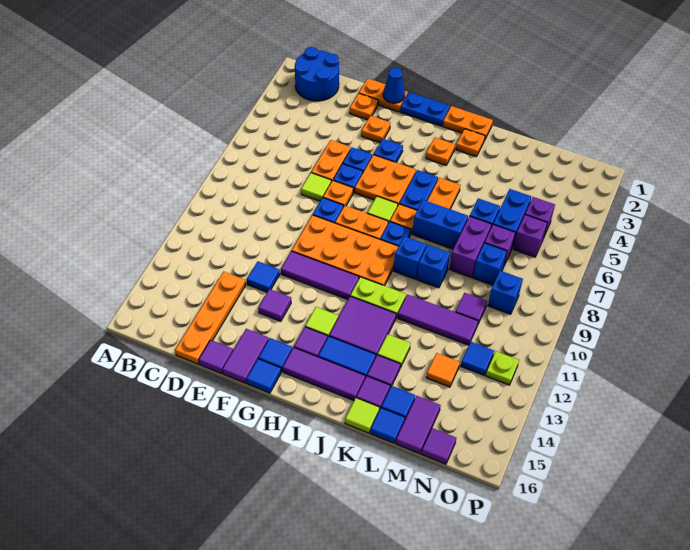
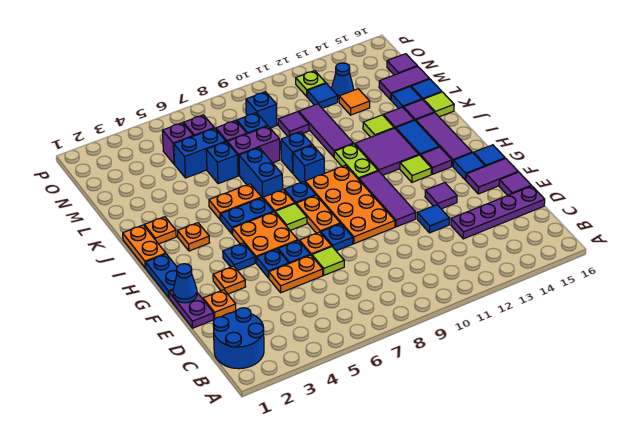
orange 1x4 plate [175,272,246,364] -> purple 1x4 plate [451,186,545,239]
orange 1x2 plate [359,78,408,112] -> purple 1x2 plate [169,290,214,328]
none -> blue 1x1 cone [332,63,354,99]

